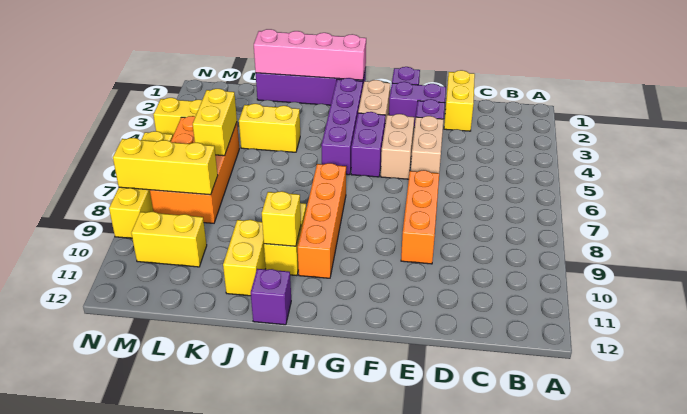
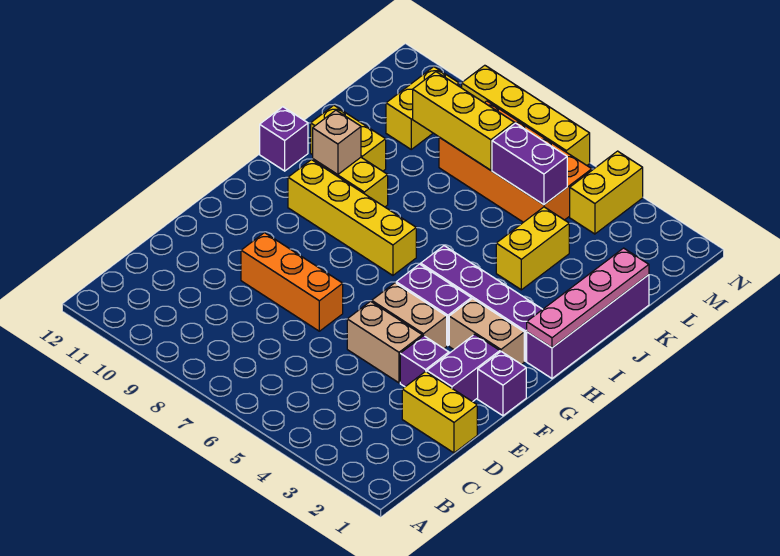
pink 1x4 brick [254,29,366,80] -> pink 1x4 plate [527,248,649,348]
orange 1x4 brick [298,163,346,278] -> yellow 1x4 brick [288,160,416,275]
yellow 1x1 brick [262,191,301,246] -> tan 1x1 brick [313,110,361,175]
yellow 1x2 brick [193,89,237,156] -> purple 1x2 brick [492,123,567,205]
yellow 1x3 brick [113,138,218,195] -> yellow 1x3 brick turned to [413,72,514,170]

